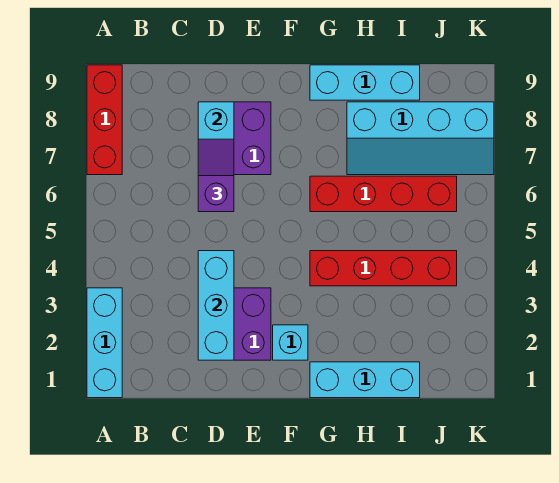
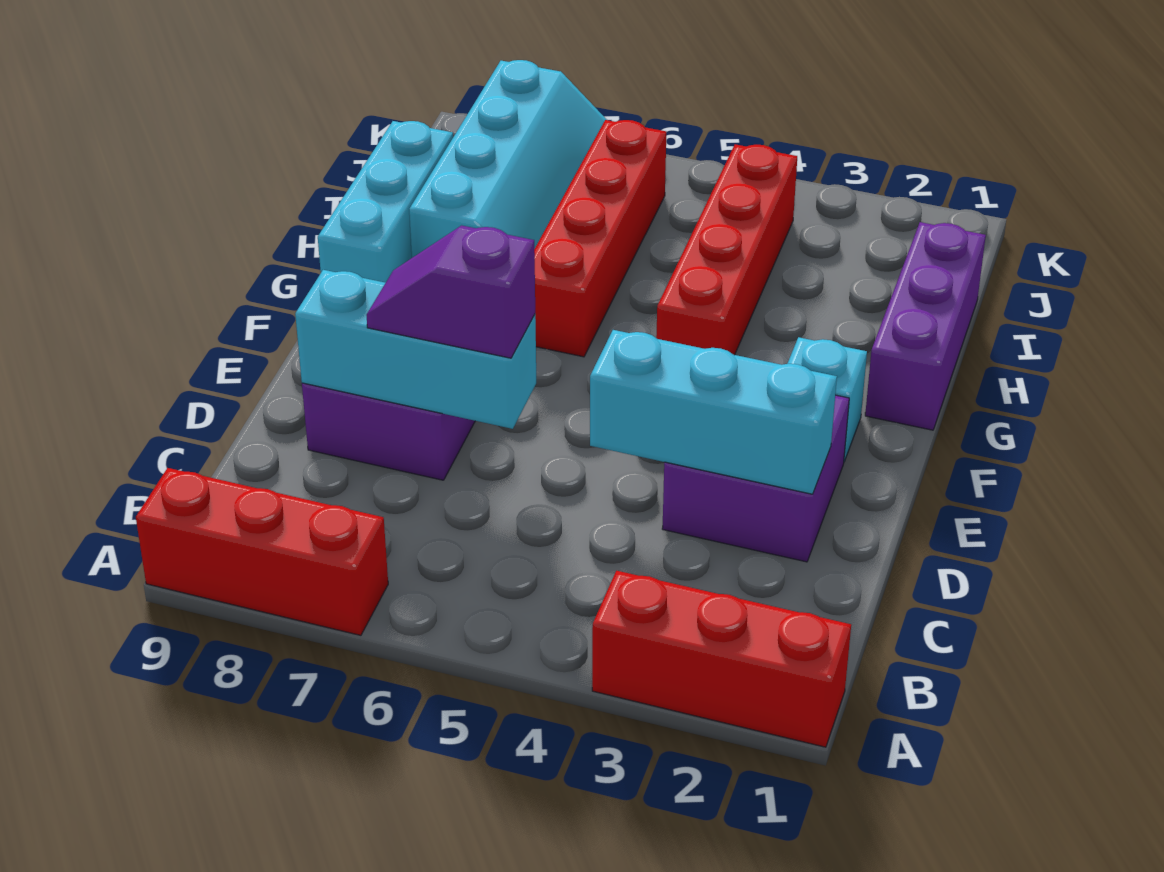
cyan 1x3 brick [87,288,122,398] -> red 1x3 brick [592,571,851,747]
cyan 1x3 brick [310,362,420,398] -> purple 1x3 brick [865,222,986,430]

